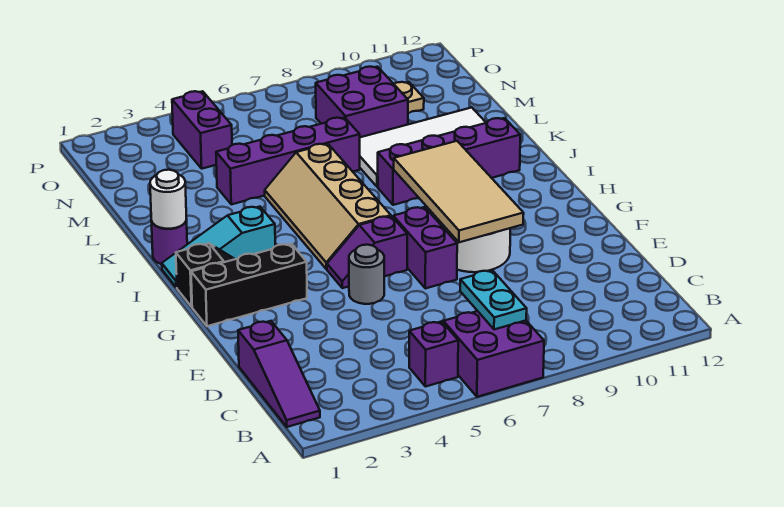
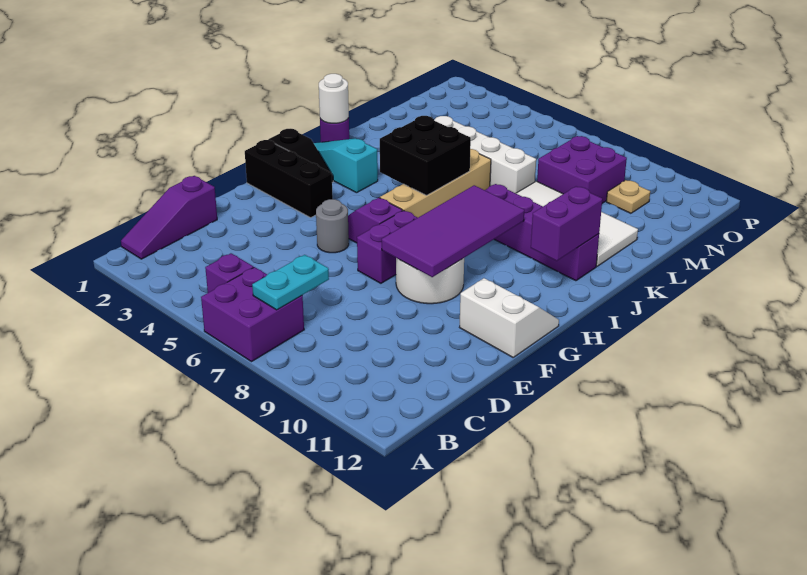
tan 2x4 tile [394,141,524,242] -> purple 2x4 tile [382,185,524,277]
none -> white 2x2 slope [459,278,559,357]
none -> black 2x2 brick [380,116,471,195]
purple 1x4 brick [216,118,360,204] -> white 1x4 brick [434,116,536,193]
purple 1x2 brick [172,91,232,169] -> purple 1x2 brick moved to [531,186,602,261]

